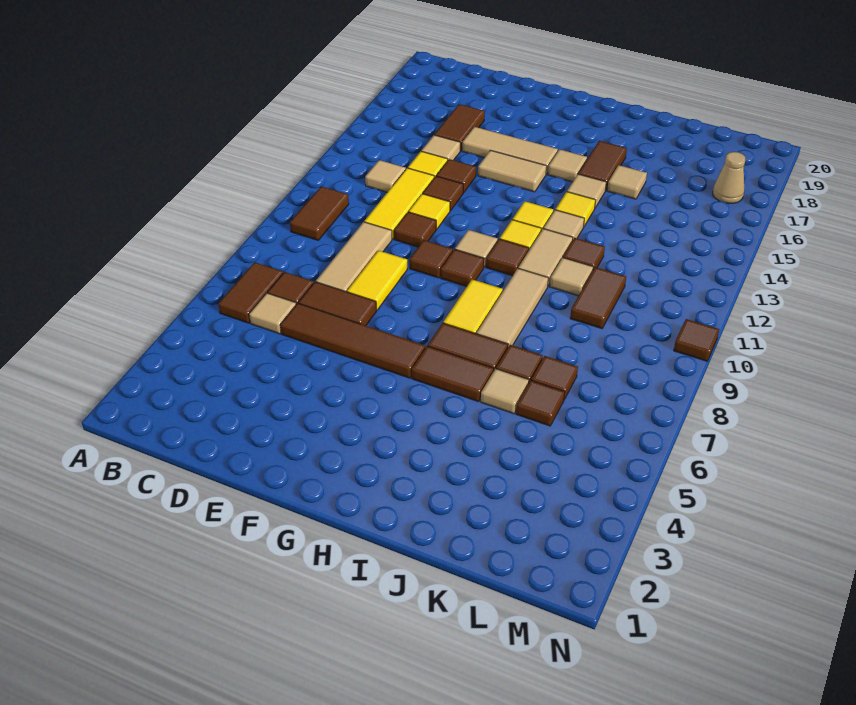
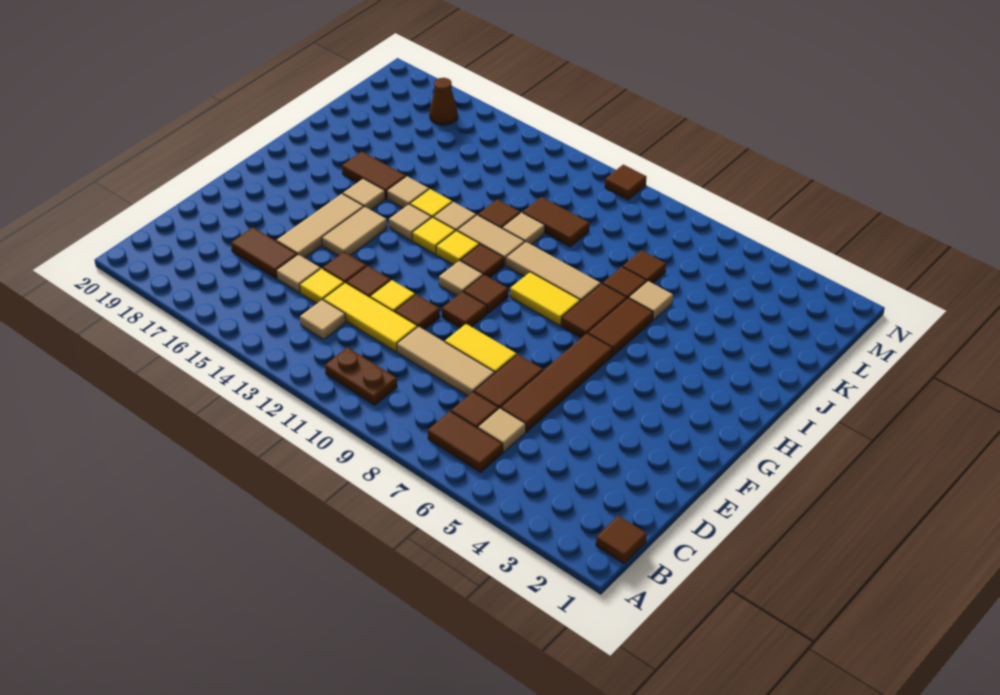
brown 1x2 tile [290,186,349,240] -> brown 1x2 plate [325,347,397,405]
tan 1x1 tile [607,165,647,199] -> tan 1x1 tile moved to [389,204,431,241]
brown 1x1 tile [516,380,565,426] -> brown 1x1 tile moved to [596,516,647,563]
tan 1x1 cone [713,152,745,204] -> brown 1x1 cone [430,78,458,125]

